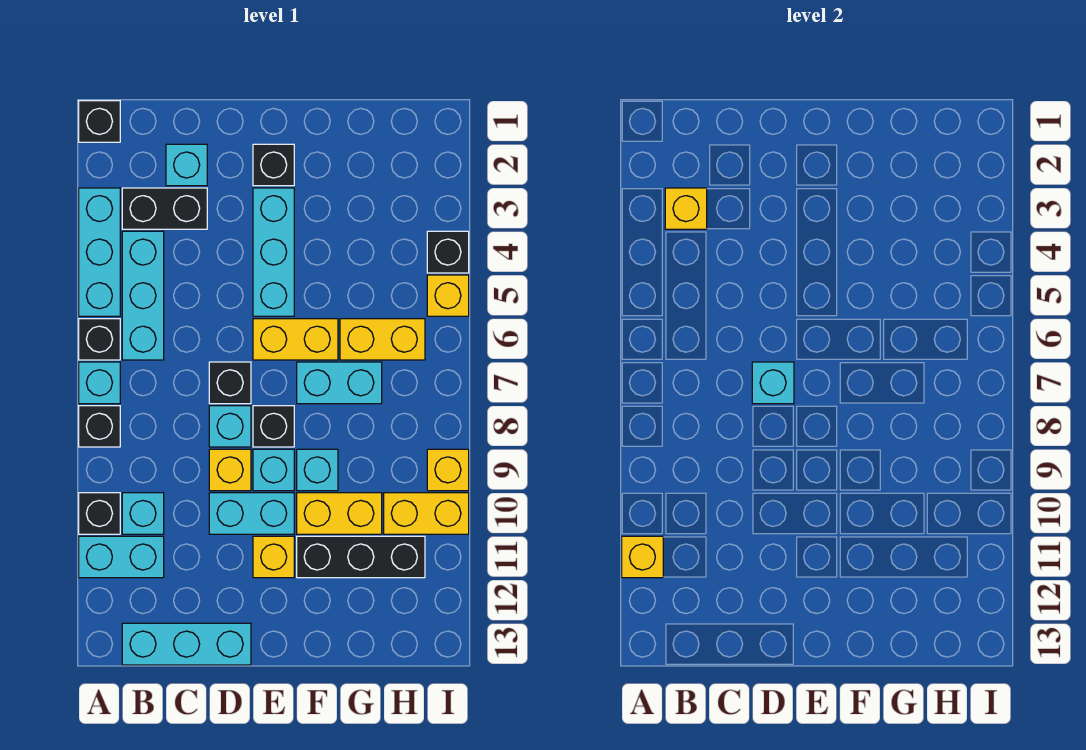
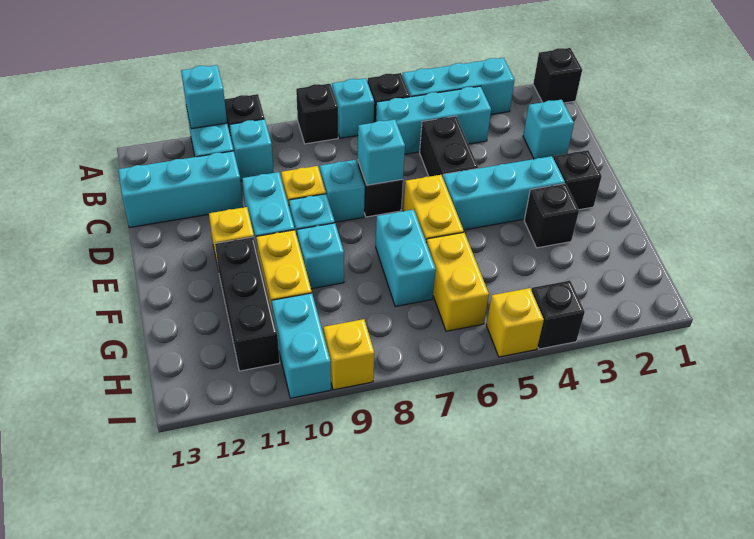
yellow 1x1 brick [622,536,663,578] -> cyan 1x1 brick [181,65,227,129]
black 1x2 brick [122,188,207,229] -> black 1x2 brick moved to [420,116,478,177]
yellow 1x1 brick [665,188,707,229] -> none
cyan 1x3 brick [122,623,251,665] -> cyan 1x3 brick turned to [118,151,243,228]
black 1x1 brick [253,406,294,447] -> black 1x1 brick moved to [524,184,579,248]
yellow 1x2 brick [384,493,469,534] -> cyan 1x2 brick [272,293,331,398]

